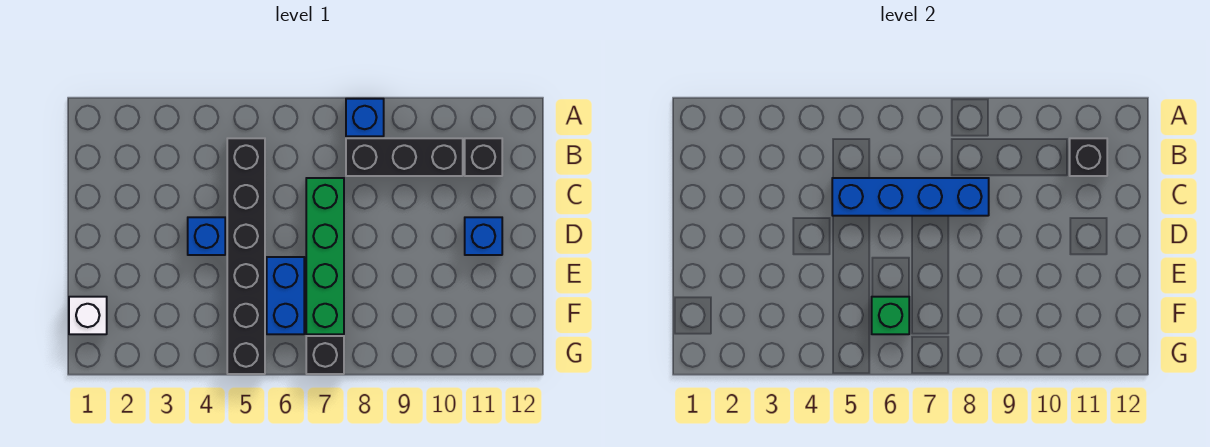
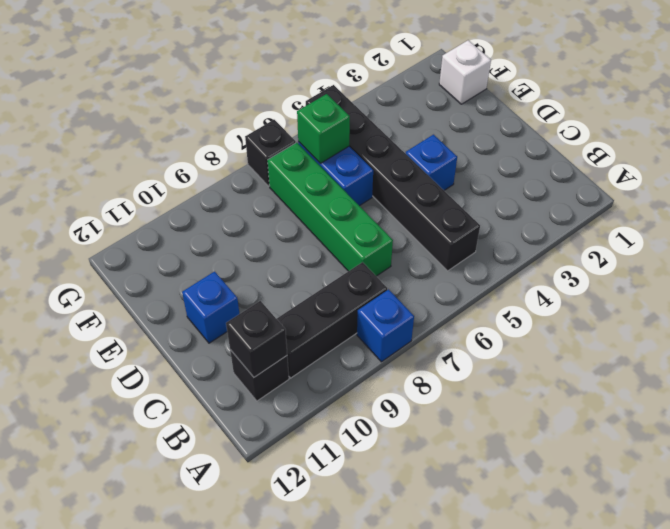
blue 1x4 brick [832,178,989,216] -> none

